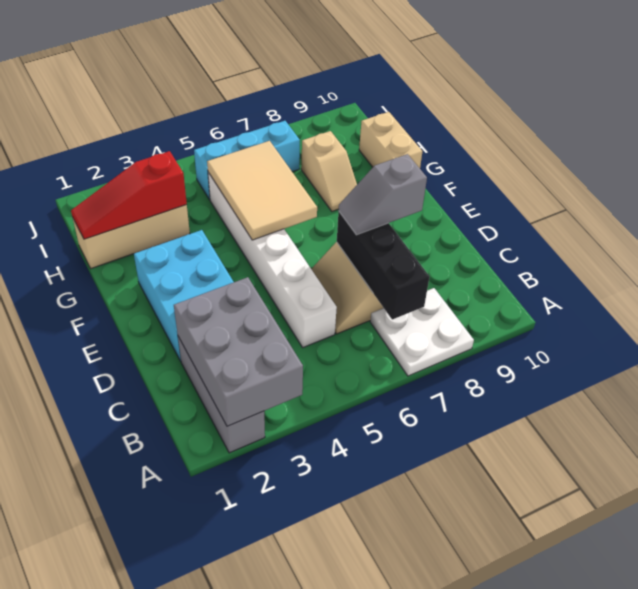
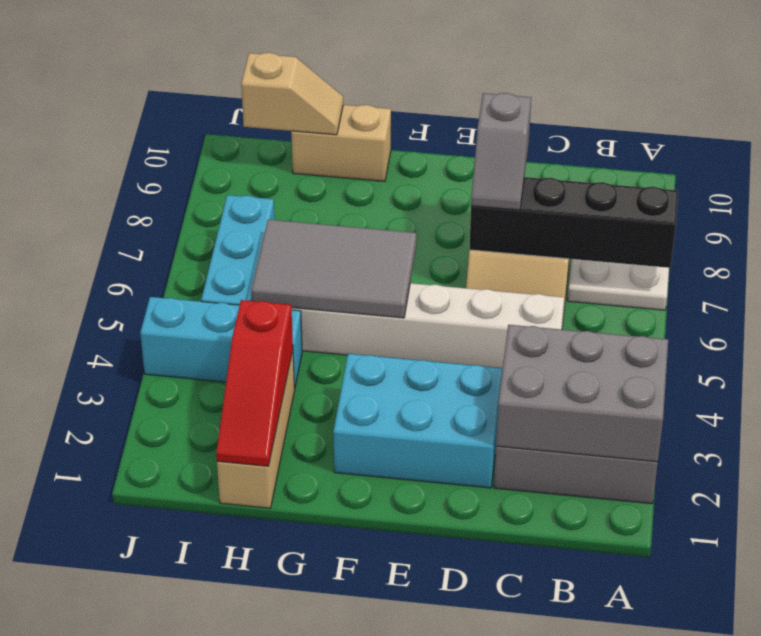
black 1x3 brick [337,211,429,320] -> black 1x4 brick [469,177,678,268]
tan 2x3 tile [207,141,317,240] -> grey 2x3 tile [252,220,416,318]
tan 1x2 slope [301,131,357,211] -> tan 1x2 slope moved to [241,53,343,135]
none -> cyan 1x3 brick [140,297,302,388]

